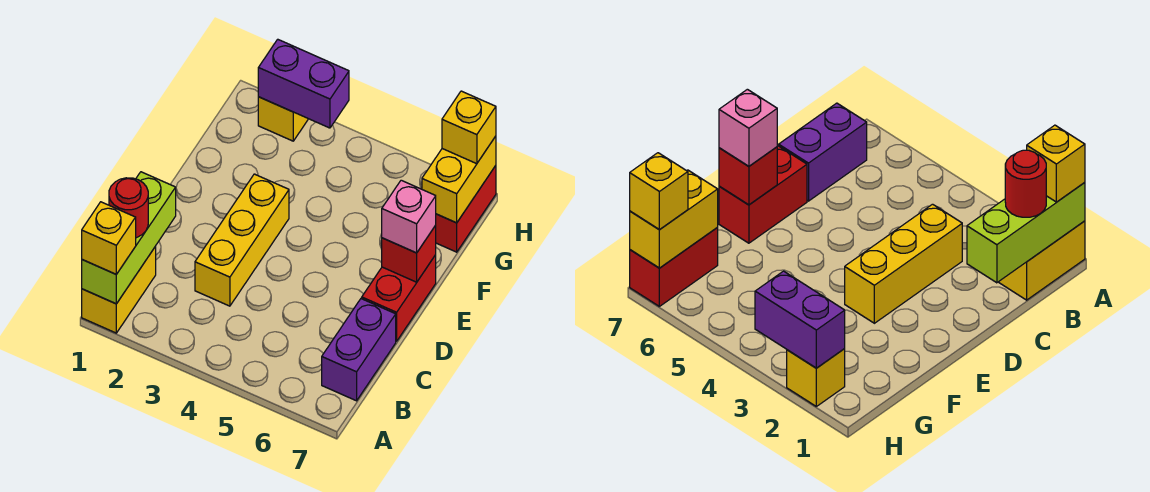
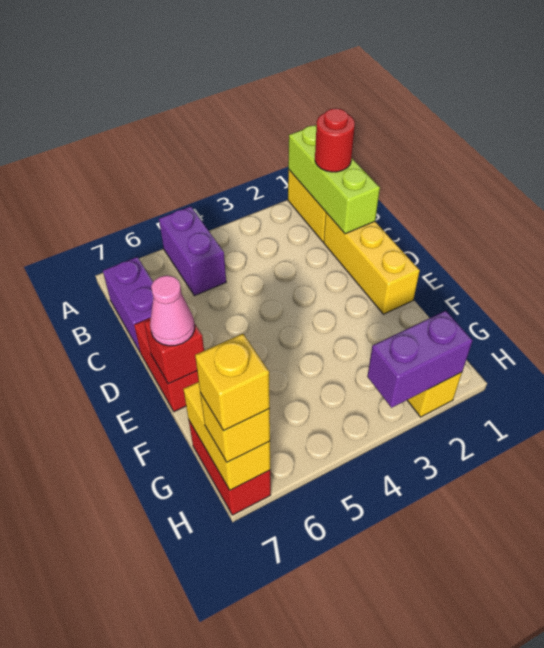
yellow 1x1 brick [82,202,136,274] -> yellow 1x1 brick moved to [195,334,270,431]
none -> purple 1x2 brick [159,206,226,296]
yellow 1x3 brick [195,174,289,306] -> yellow 1x3 brick moved to [324,213,420,314]
pink 1x1 brick [382,180,436,253] -> pink 1x1 cone [150,275,195,346]

